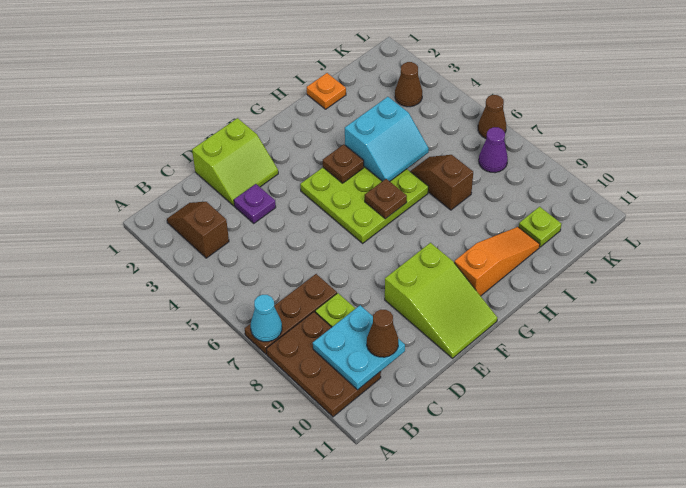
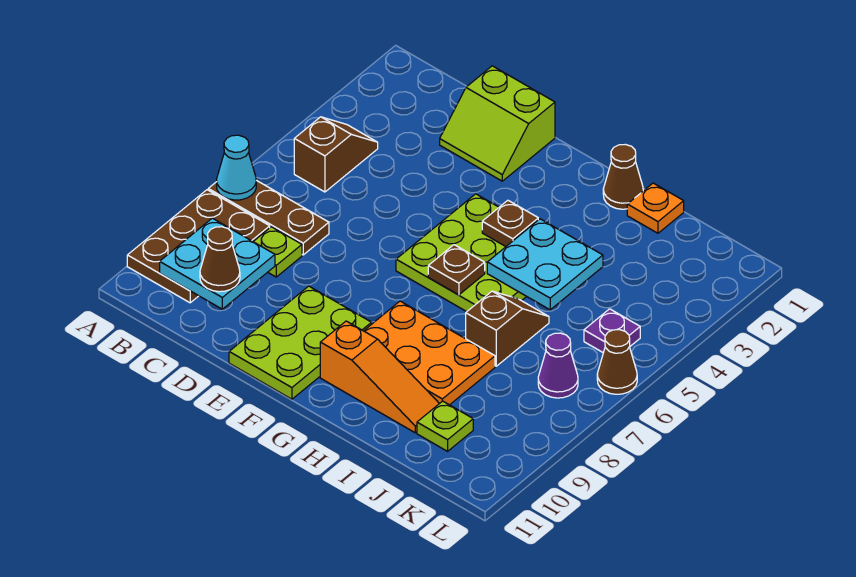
brown 1x2 slope [167,202,229,258] -> brown 1x2 slope moved to [294,117,378,192]
purple 1x1 plate [234,184,276,223] -> purple 1x1 plate moved to [584,309,640,353]
lime 2x3 slope [385,243,498,358] -> lime 2x3 plate [229,286,372,399]
none -> orange 2x3 plate [364,301,495,405]
cyan 2x2 slope [345,97,429,181] -> cyan 2x2 plate [487,219,603,310]
brown 1x1 cone [395,62,422,107] -> brown 1x1 cone moved to [603,144,643,209]

